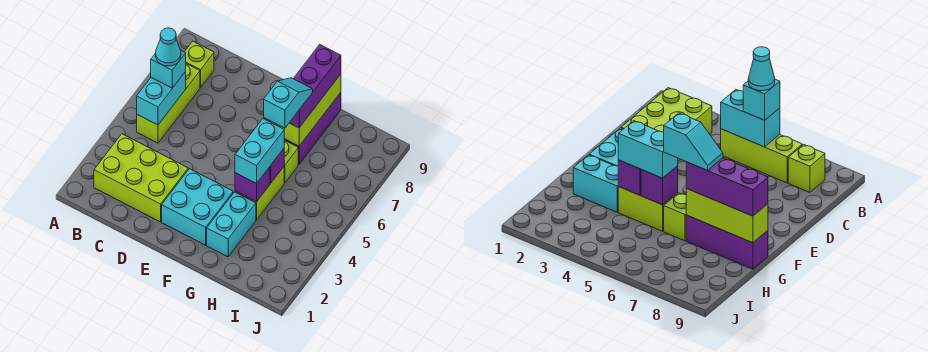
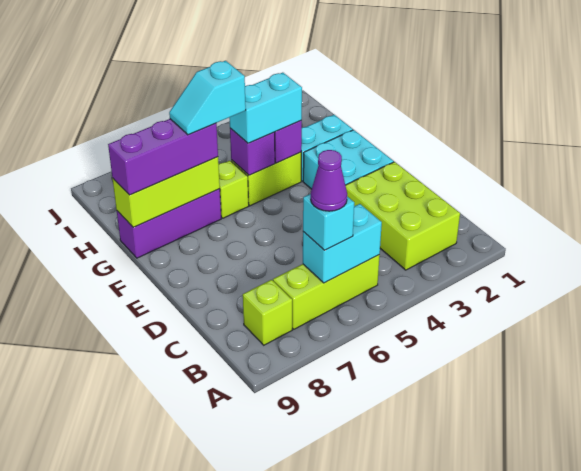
cyan 1x1 cone [156,28,181,66] -> purple 1x1 cone [311,150,347,211]

